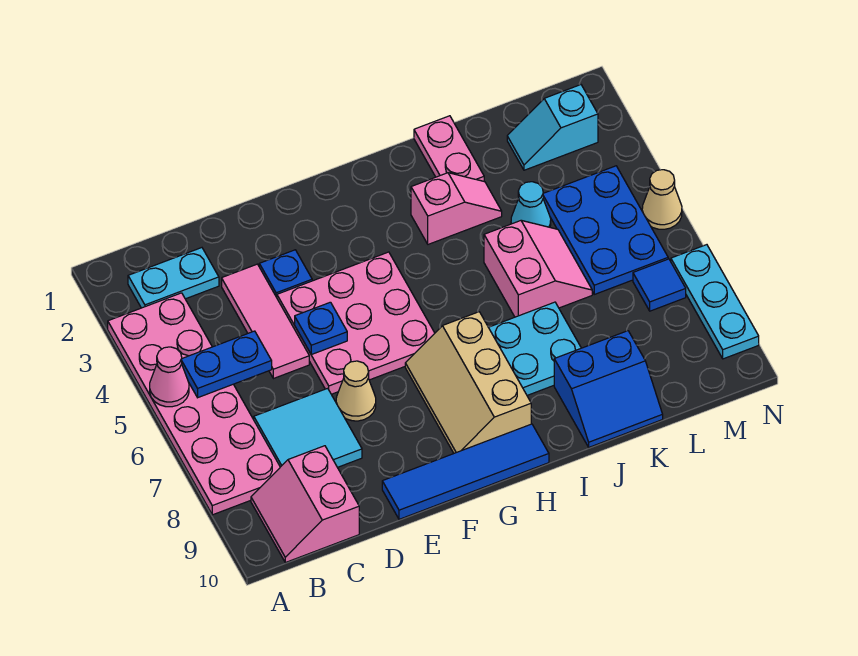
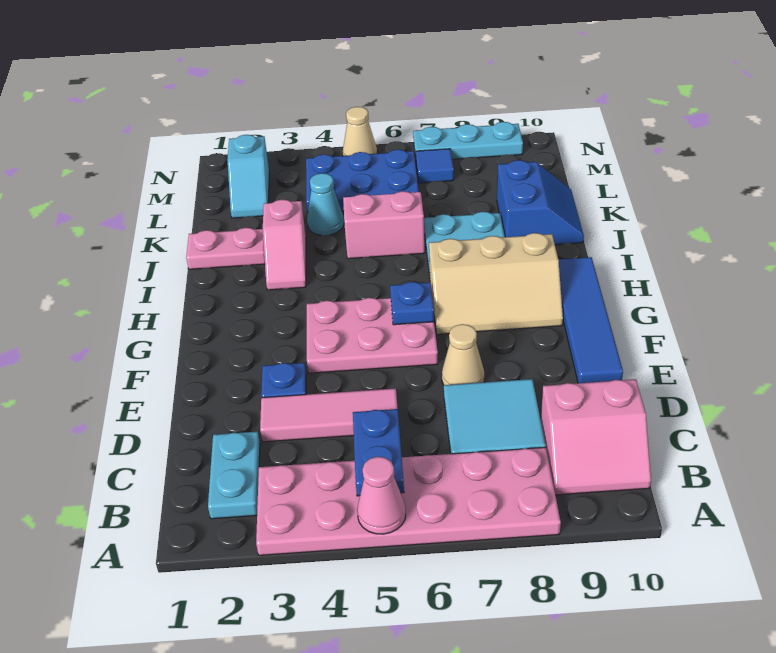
pink 3x3 plate [277,252,435,394] -> pink 2x3 plate [307,298,438,373]
blue 1x1 plate [295,302,347,355] -> blue 1x1 plate moved to [390,282,434,325]
pink 1x2 slope [411,173,502,244] -> pink 1x2 slope turned to [263,199,306,290]

